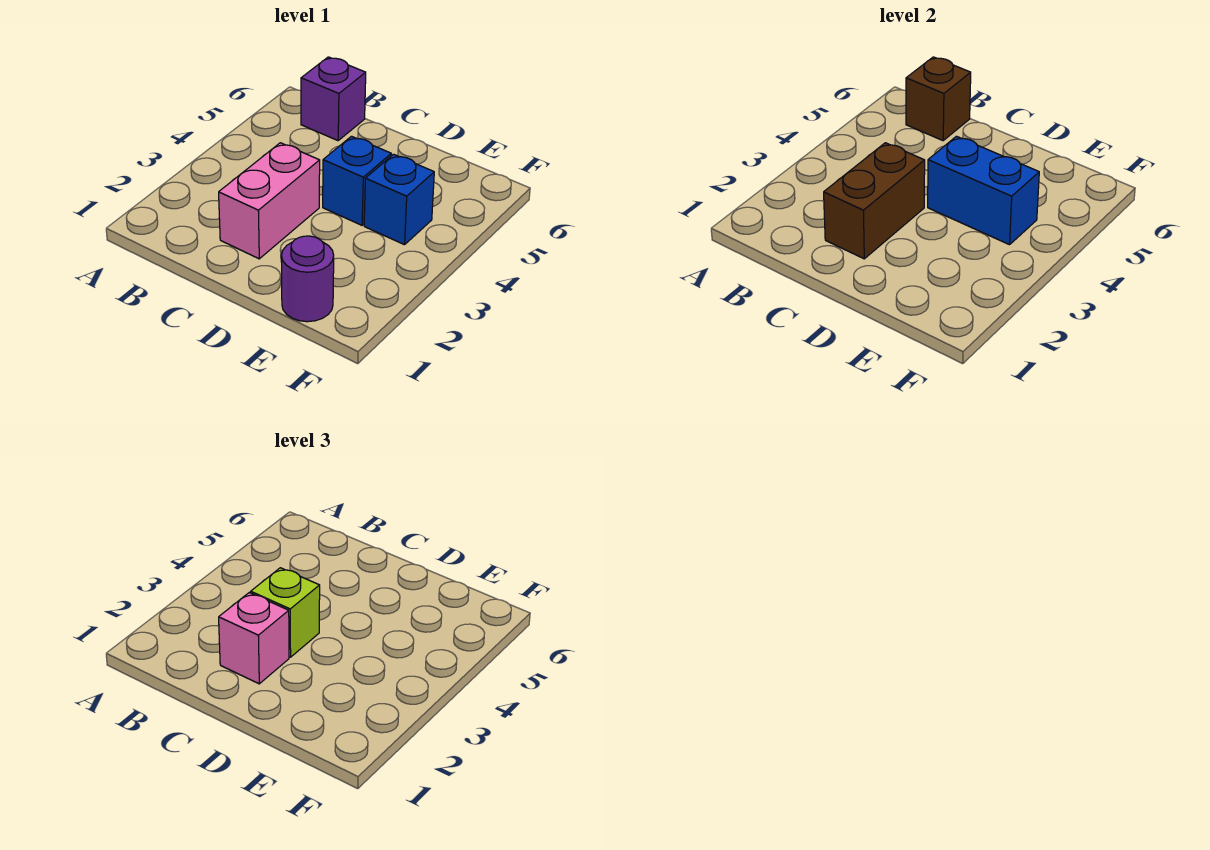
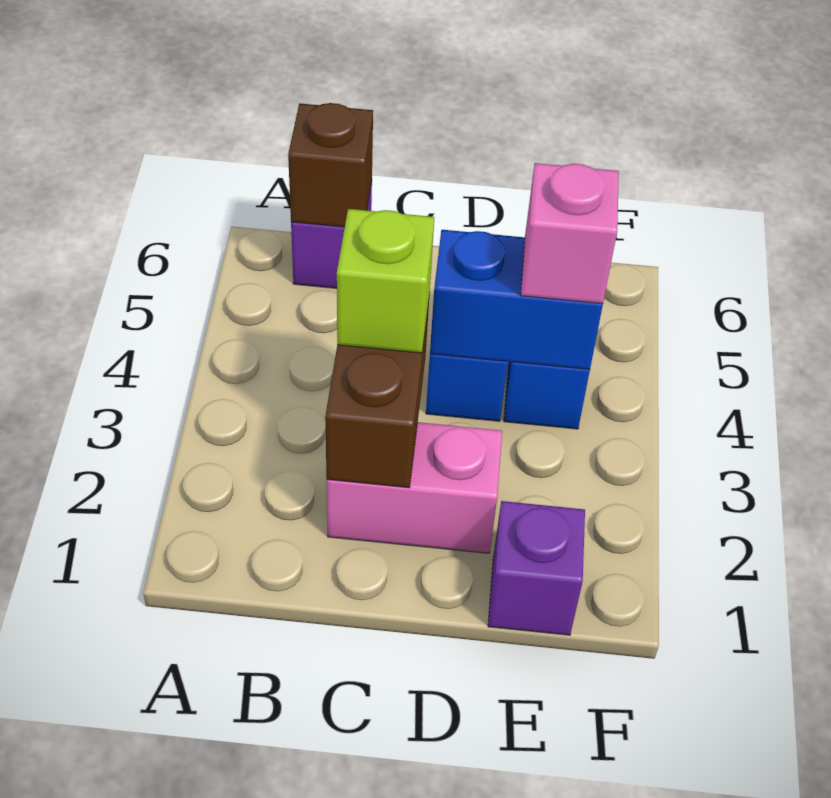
pink 1x2 brick [219,143,320,259] -> pink 1x2 brick turned to [327,422,502,553]
pink 1x1 brick [219,593,289,684] -> pink 1x1 brick moved to [521,163,619,304]
purple 1x1 round brick [281,236,334,322] -> purple 1x1 brick [488,501,585,635]

